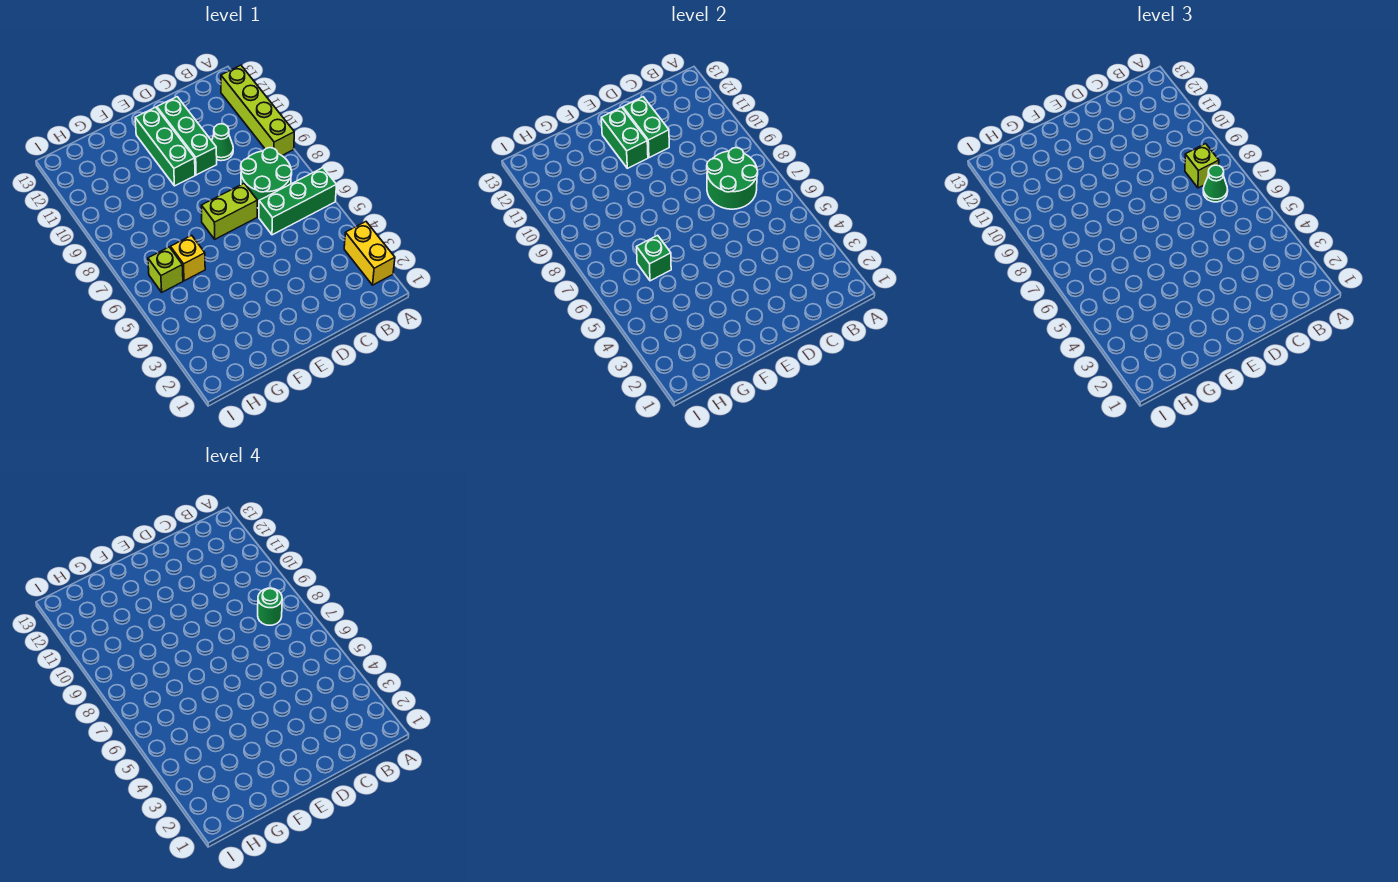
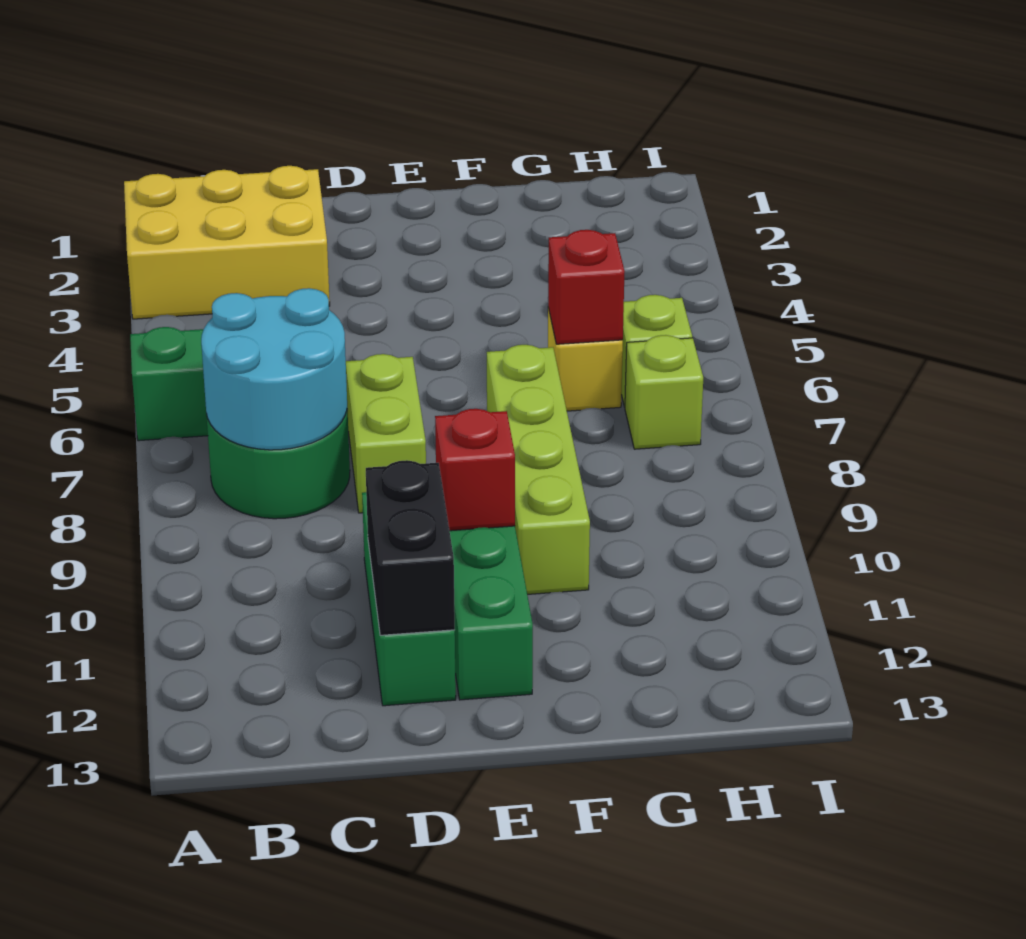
yellow 1x2 brick [344,222,395,285] -> yellow 2x3 brick [124,166,330,319]
lime 1x4 brick [221,65,294,155] -> lime 1x4 brick moved to [487,345,590,594]
green 2x2 round brick [707,148,758,209] -> cyan 2x2 round brick [201,288,347,450]
green 1x1 cone [1203,165,1228,202] -> none
lime 1x1 brick [1185,144,1219,188] -> lime 1x1 brick moved to [625,335,703,449]
green 1x1 round brick [258,588,282,625] -> none
green 1x1 cone [212,124,233,161] -> none
lime 1x2 brick [201,183,257,239] -> lime 1x2 brick turned to [346,354,426,513]
green 1x2 brick [623,97,669,158] -> black 1x2 brick [366,460,455,635]
none -> red 1x1 brick [435,409,515,531]
green 1x2 brick [601,107,648,168] -> none
green 1x1 brick [637,235,671,281] -> red 1x1 brick [548,230,625,344]

